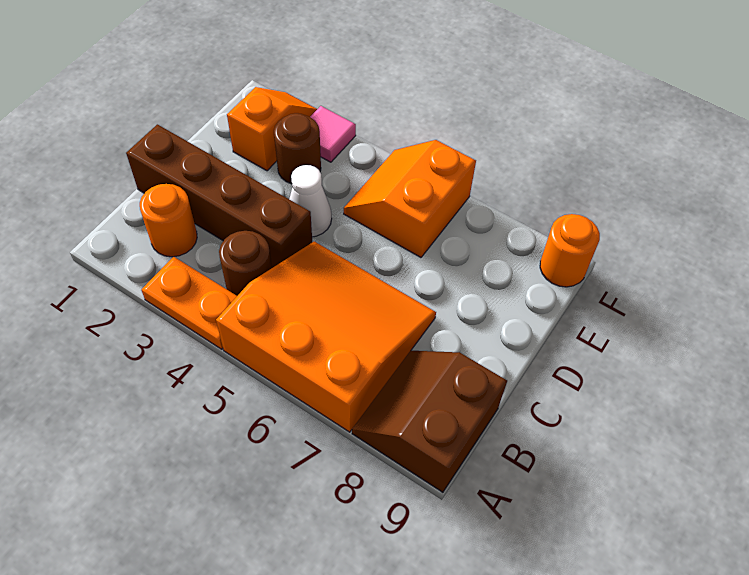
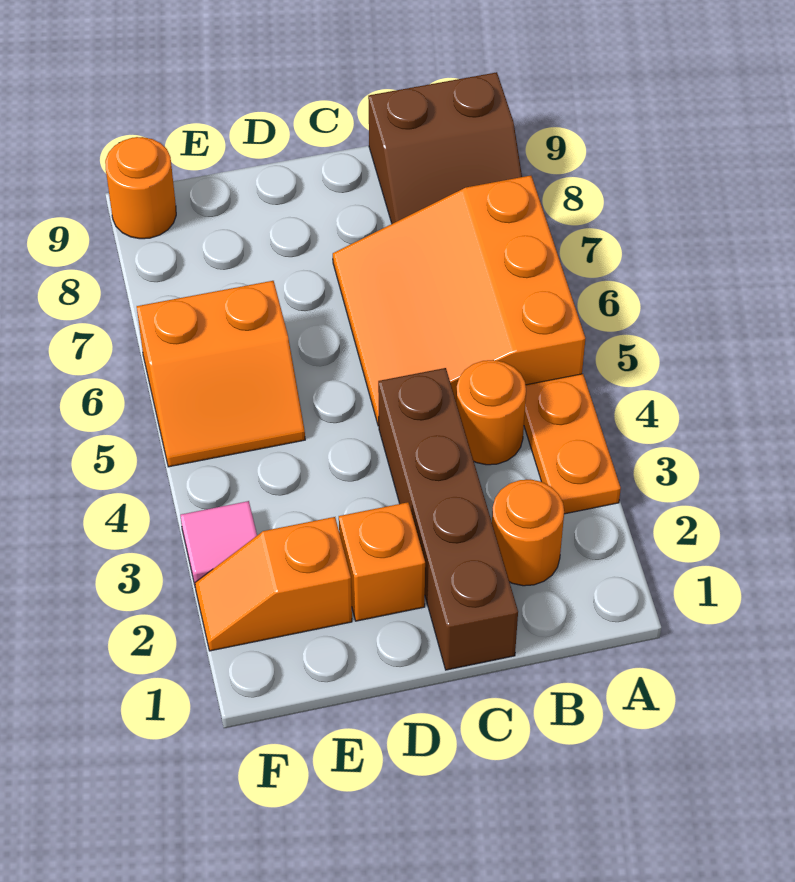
brown 1x1 round brick [219,231,272,296] -> orange 1x1 round brick [456,360,526,465]
none -> orange 1x1 brick [339,502,425,621]
white 1x1 cone [289,165,332,237] -> none
brown 1x1 round brick [274,113,321,184] -> none

